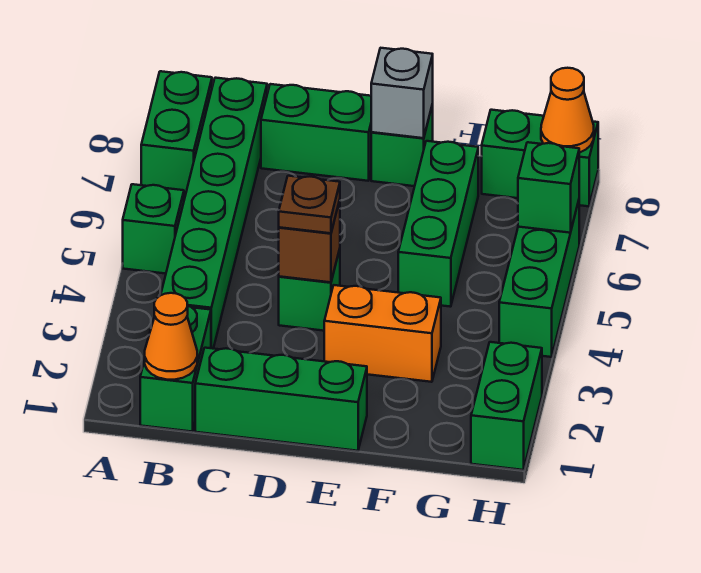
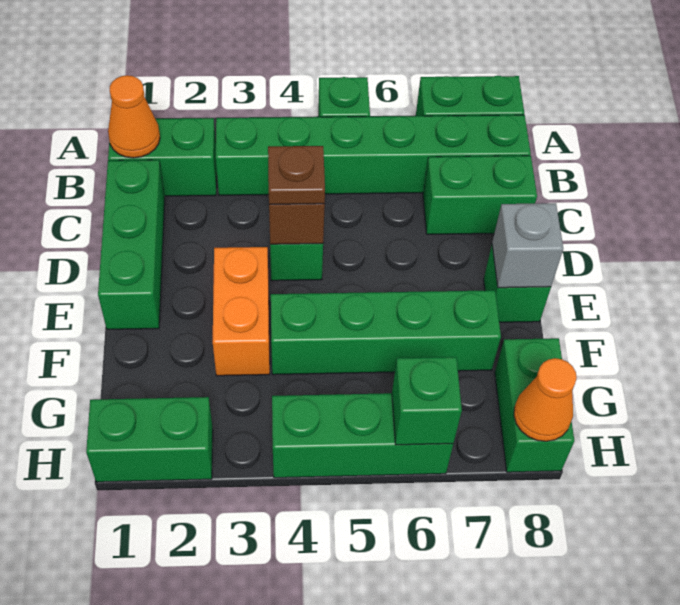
green 1x2 brick [261,84,372,181] -> green 1x2 brick turned to [423,156,537,234]
green 1x3 brick [398,141,478,307] -> green 1x4 brick [271,290,501,375]

